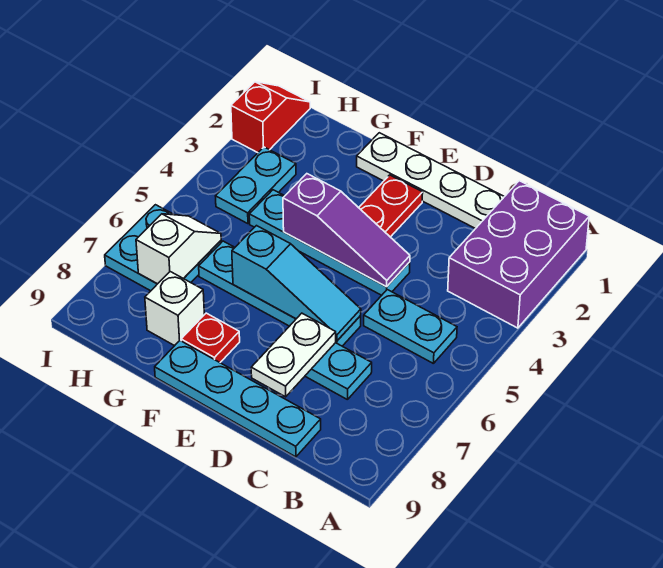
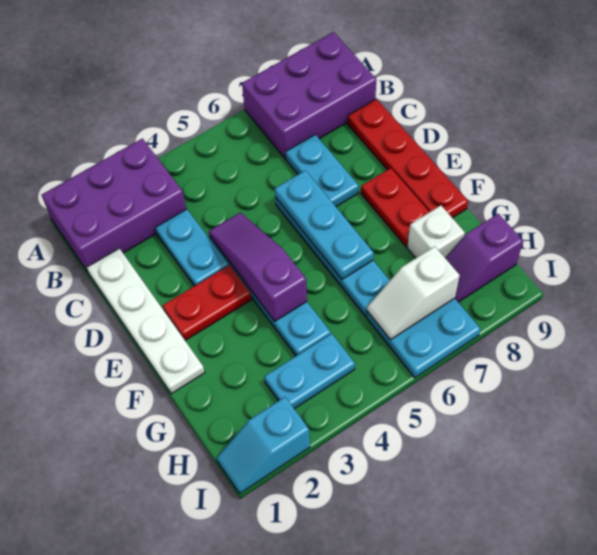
none -> purple 2x3 brick [242,32,376,158]
cyan 1x2 plate [364,290,457,364] -> cyan 1x2 plate moved to [155,209,229,286]
cyan 1x4 plate [155,341,321,457] -> red 1x4 plate [347,99,468,218]
cyan 1x3 slope [232,226,361,341] -> cyan 1x3 plate [275,170,374,279]
white 1x2 plate [251,313,336,397] -> none
red 1x1 plate [181,313,240,362] -> red 1x2 plate [361,168,429,247]
none -> purple 1x2 slope [445,214,523,302]
red 1x2 slope [231,82,310,153] -> cyan 1x2 slope [217,397,310,493]

